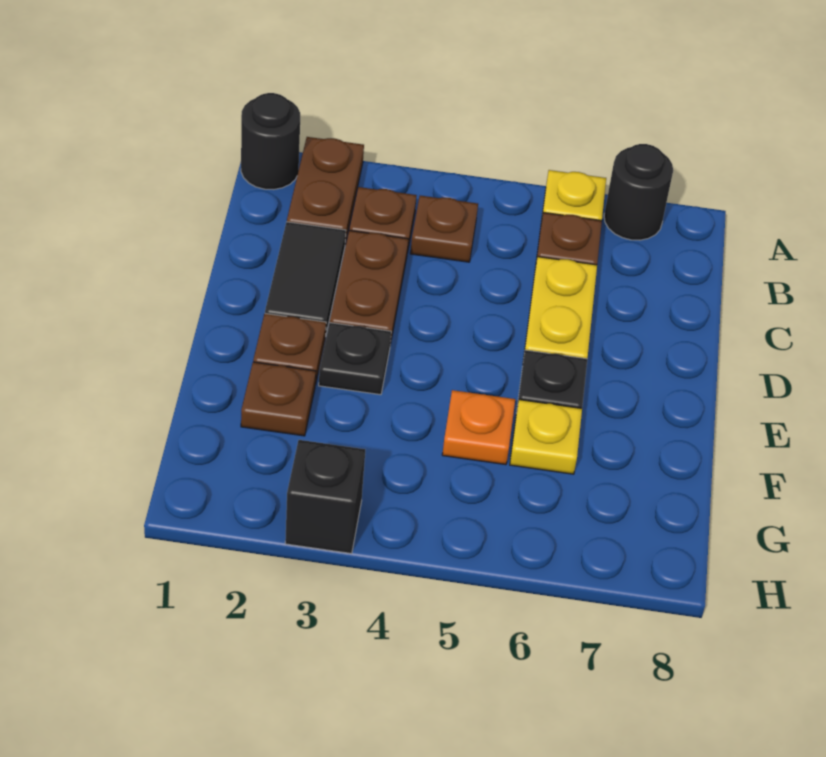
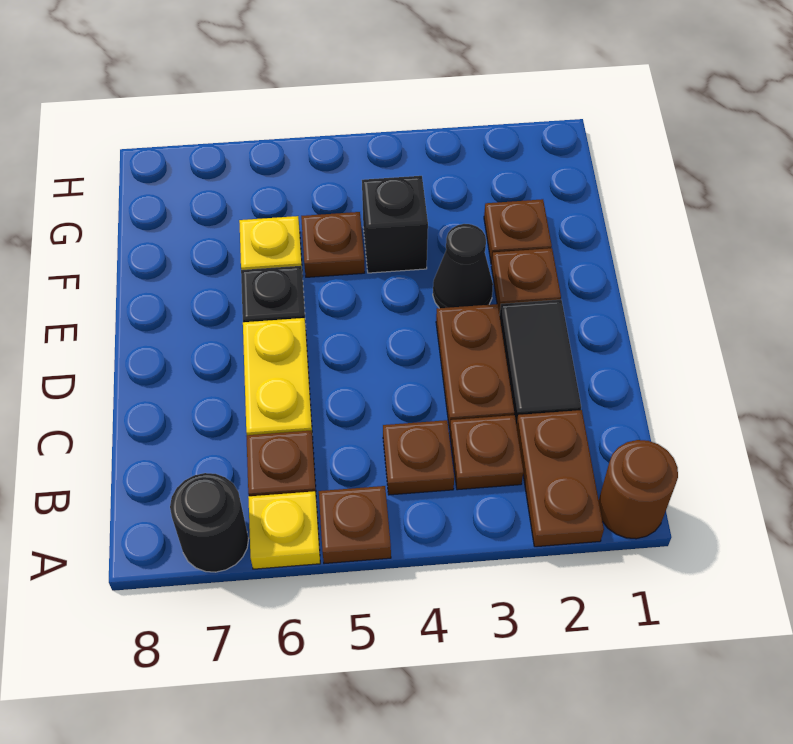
black 1x1 round brick [241,93,300,190] -> brown 1x1 round brick [599,440,678,539]
none -> brown 1x1 plate [319,486,391,564]
black 1x1 plate [319,323,391,395] -> black 1x1 cone [433,224,493,308]
orange 1x1 plate [442,390,515,465] -> brown 1x1 plate [301,212,365,277]
black 1x1 brick [285,440,365,554] -> black 1x1 brick moved to [362,176,428,273]

